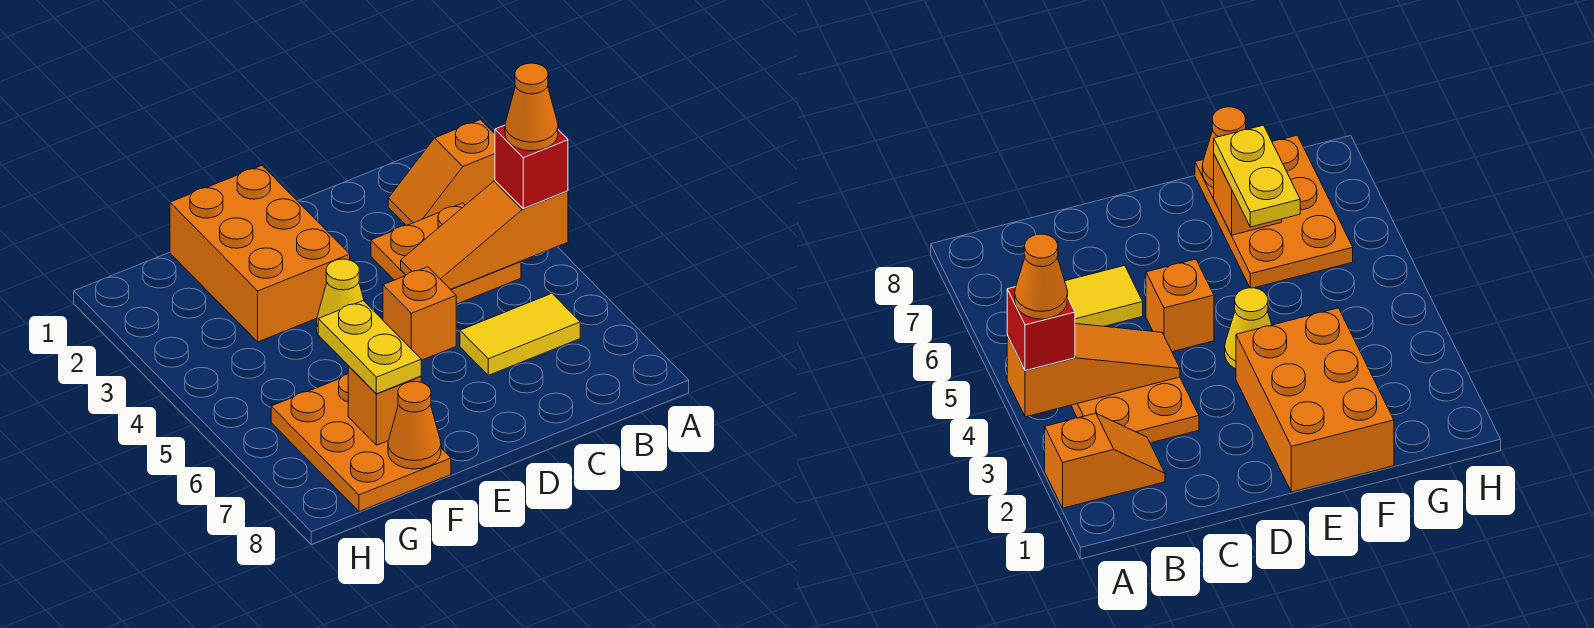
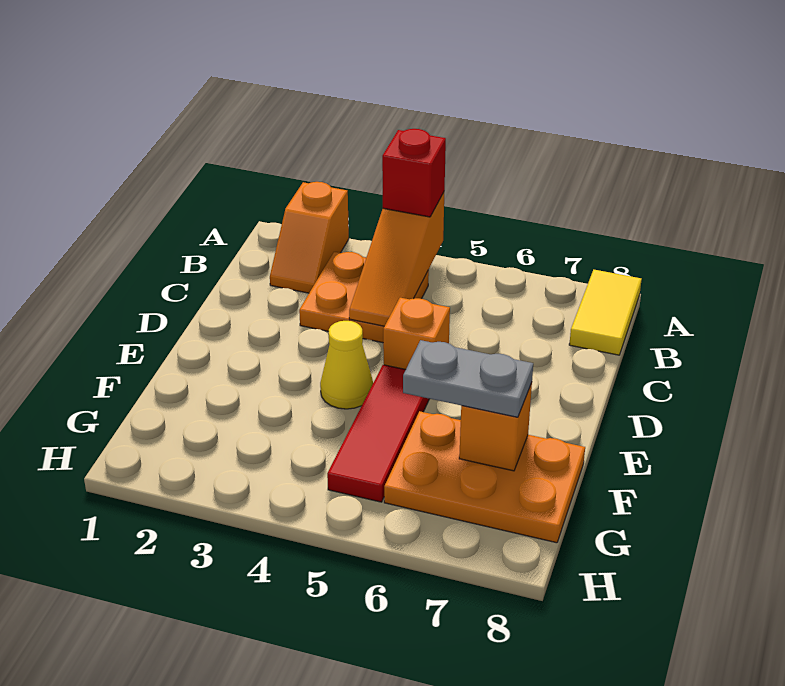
orange 1x1 cone [505,63,558,151] -> none
yellow 1x2 tile [460,293,580,375] -> yellow 1x2 tile moved to [569,270,642,355]
orange 2x3 brick [170,165,350,342] -> none
none -> red 1x3 tile [327,365,429,502]
yellow 1x2 plate [318,301,421,394] -> grey 1x2 plate [403,340,533,417]
orange 1x1 cone [388,381,441,469] -> none

